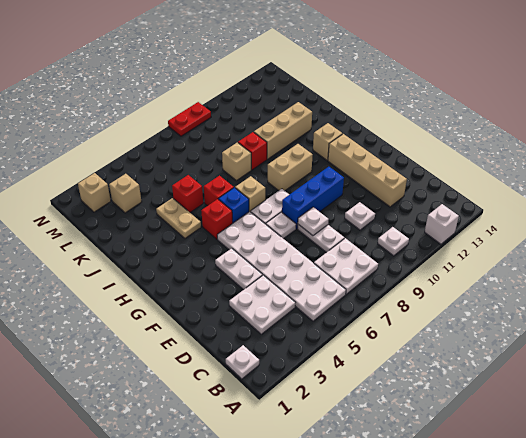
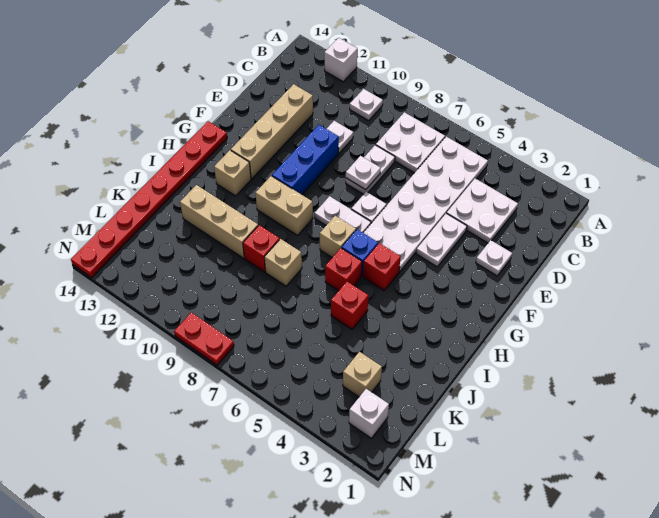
white 1x1 plate [226,345,259,379] -> white 1x1 plate moved to [476,240,512,276]
blue 1x3 brick [282,167,344,229] -> blue 1x3 brick turned to [272,125,339,195]
none -> red 1x8 plate [71,121,227,278]
tan 1x2 plate [156,198,201,238] -> none
tan 1x1 brick [78,173,111,212] -> white 1x1 brick [349,389,389,438]

